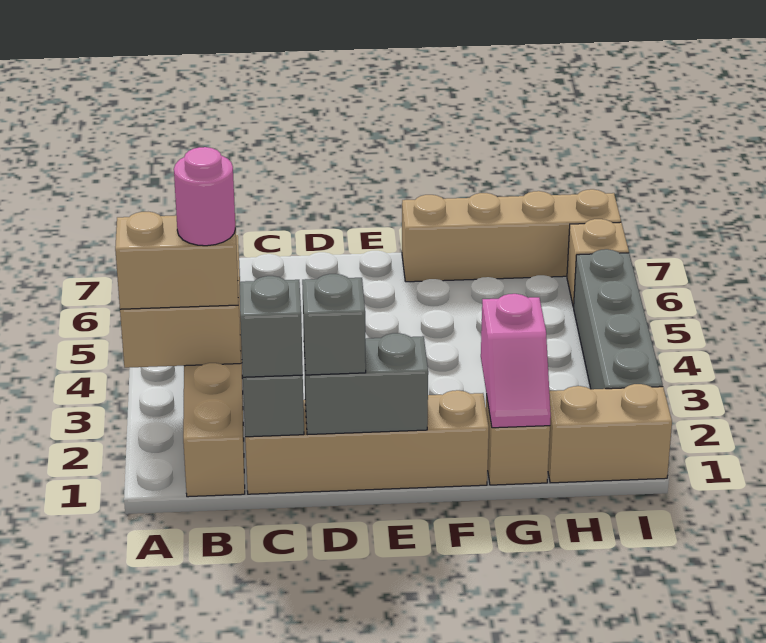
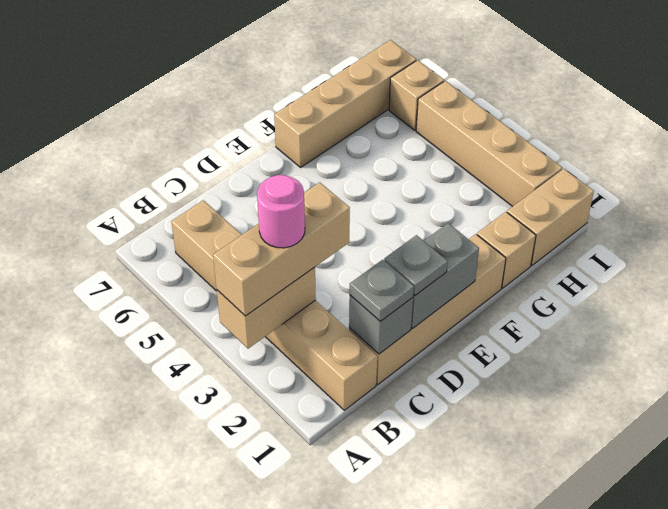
tan 1x2 brick [115,212,238,309] -> tan 1x3 brick [213,182,350,316]
grey 1x1 brick [240,276,303,377] -> grey 1x1 plate [350,260,414,321]
grey 1x1 brick [302,274,366,375] -> grey 1x1 plate [384,235,448,296]
pink 1x2 slope [481,294,551,428] -> none
grey 1x4 brick [574,249,663,389] -> tan 1x4 brick [416,81,562,207]

